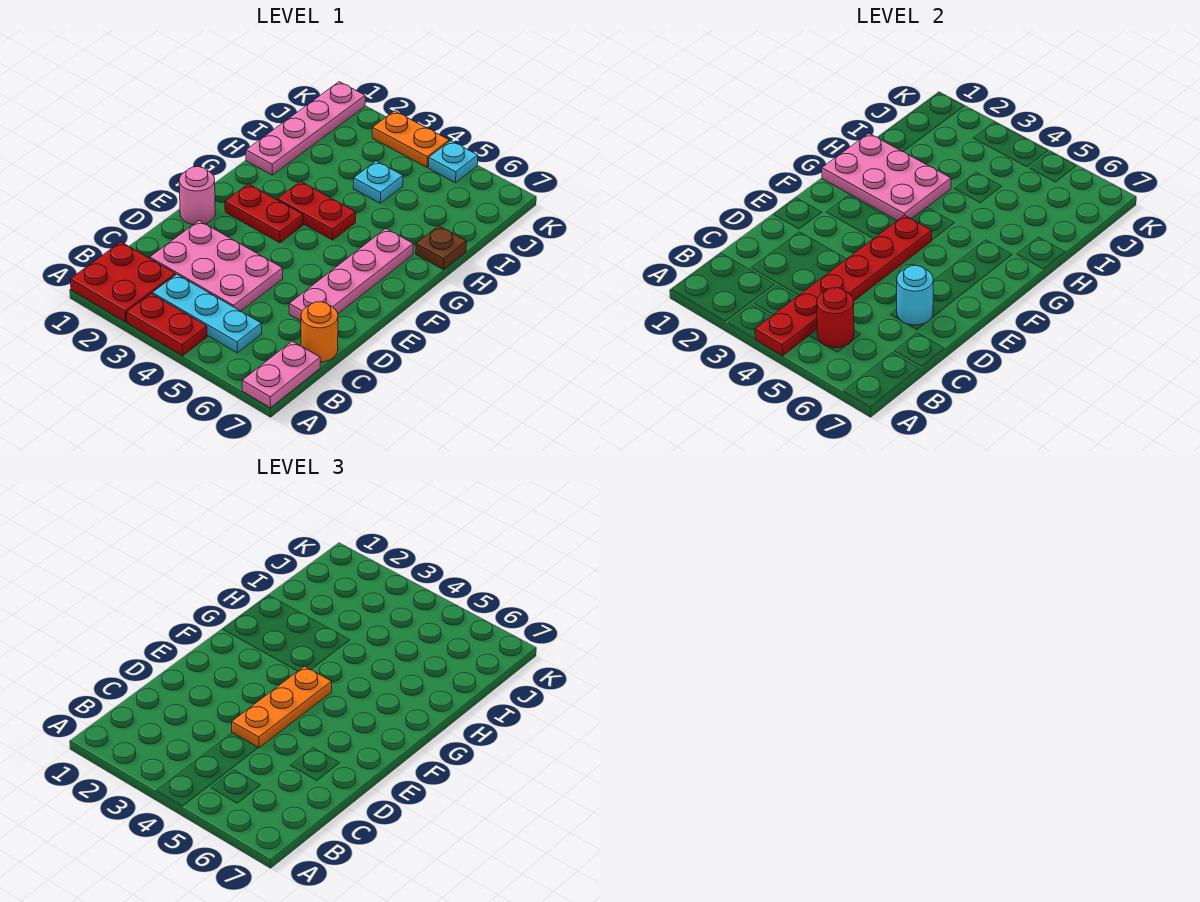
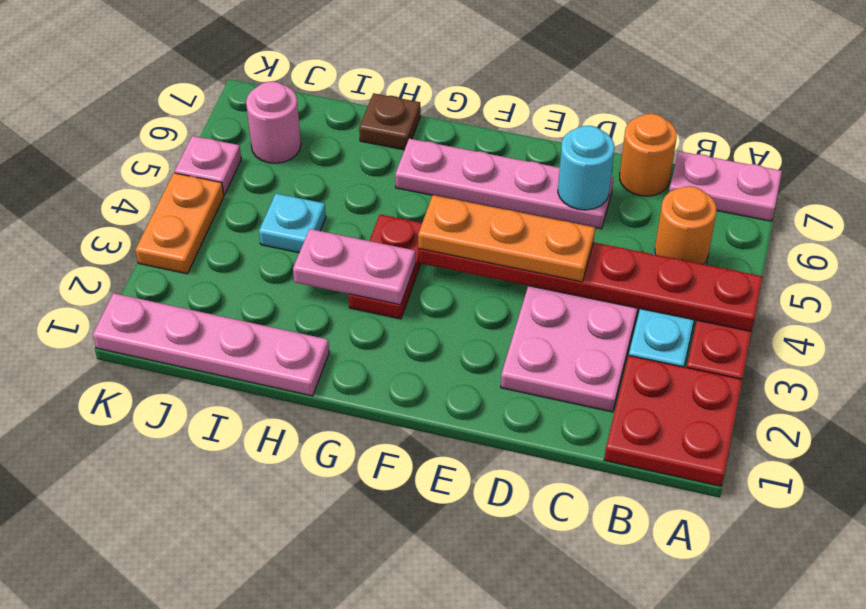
red 1x1 round brick [817,288,854,348] -> orange 1x1 round brick [655,186,716,264]
pink 1x1 round brick [179,167,215,225] -> pink 1x1 round brick moved to [246,81,301,163]
red 1x2 plate [225,184,303,243] -> none
pink 2x3 plate [822,133,951,220] -> pink 1x2 plate [293,229,415,305]
cyan 1x1 plate [428,141,478,183] -> pink 1x1 plate [175,136,241,195]

